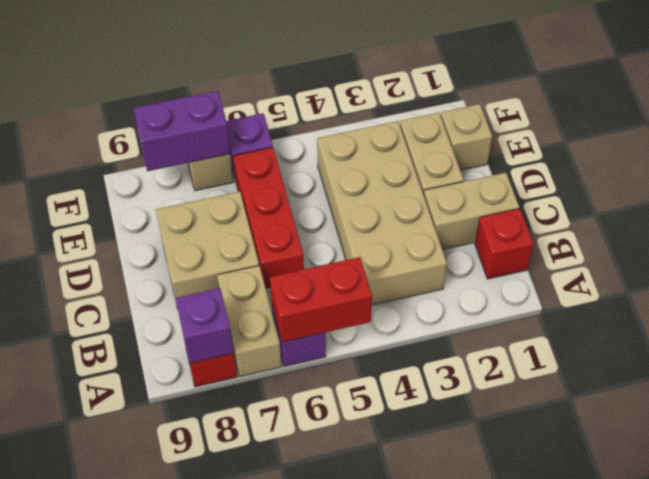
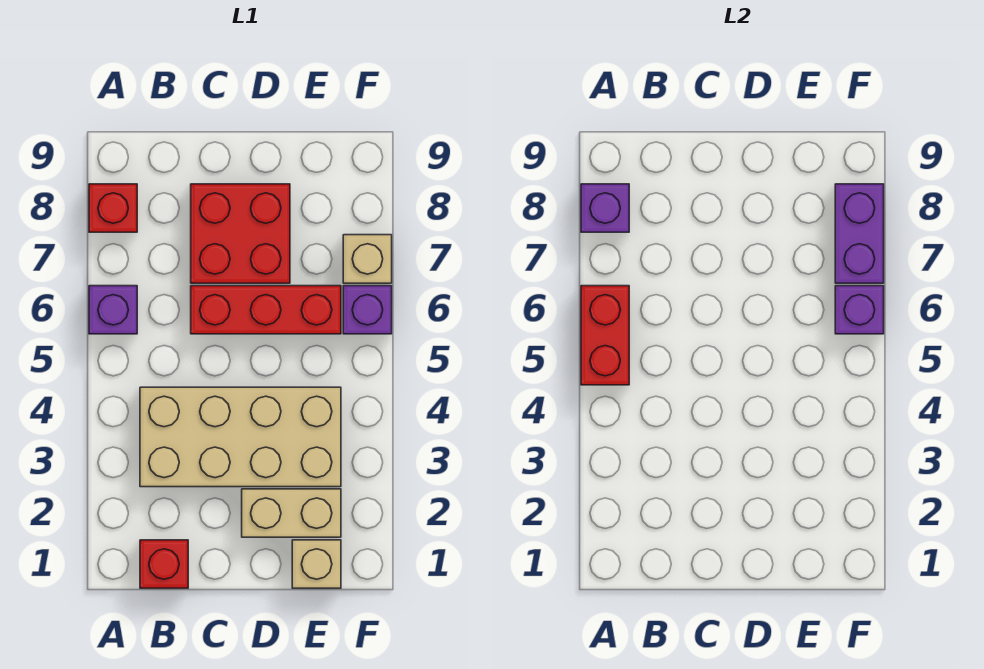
tan 1x2 brick [217,266,282,377] -> none
tan 1x2 brick [424,173,519,250] -> none
tan 2x2 brick [156,192,259,308] -> red 2x2 brick [191,184,290,283]
none -> purple 1x1 brick [835,286,884,334]

